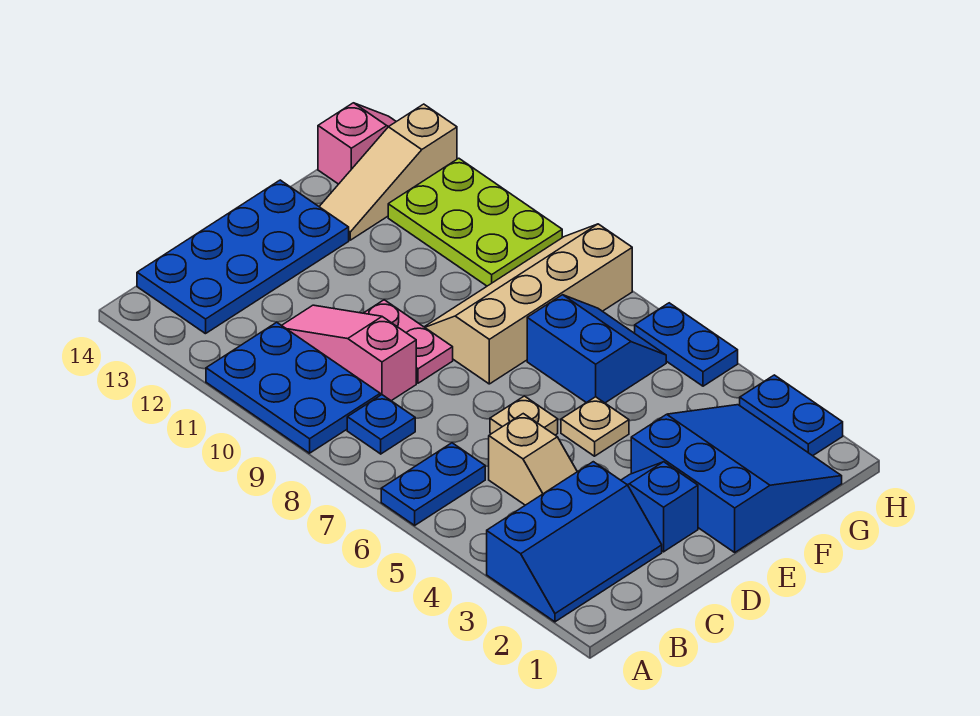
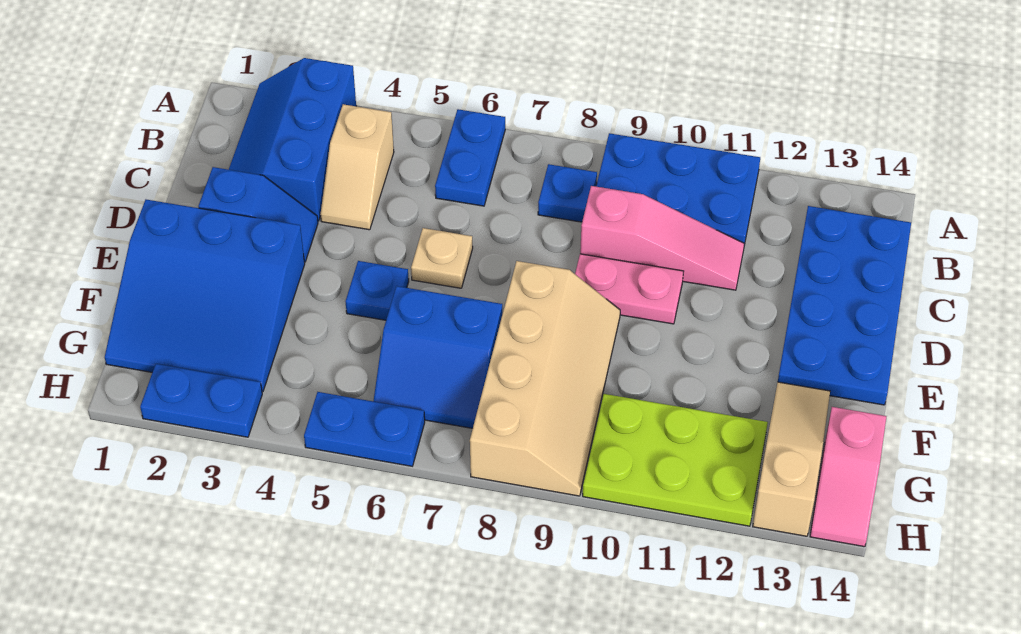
tan 1x2 slope [489,414,577,505] -> tan 1x2 slope turned to [320,104,394,230]
tan 1x1 plate [561,397,629,456] -> blue 1x1 plate [346,261,409,320]

